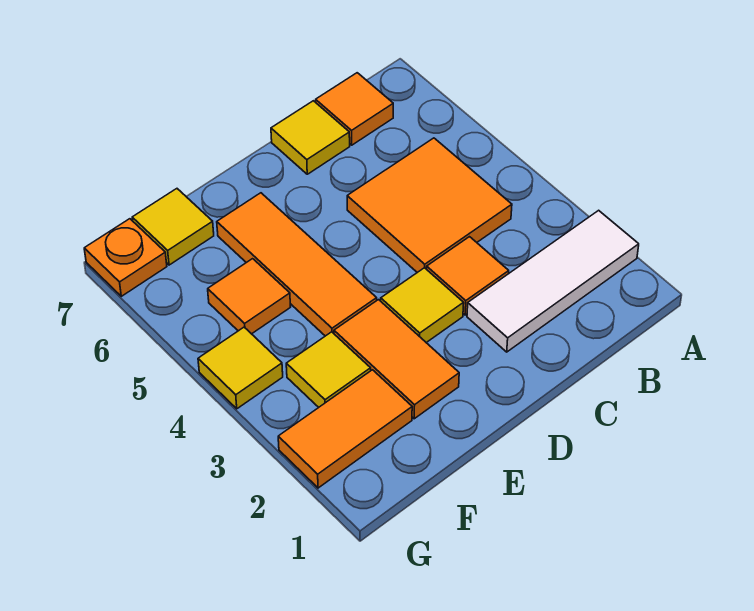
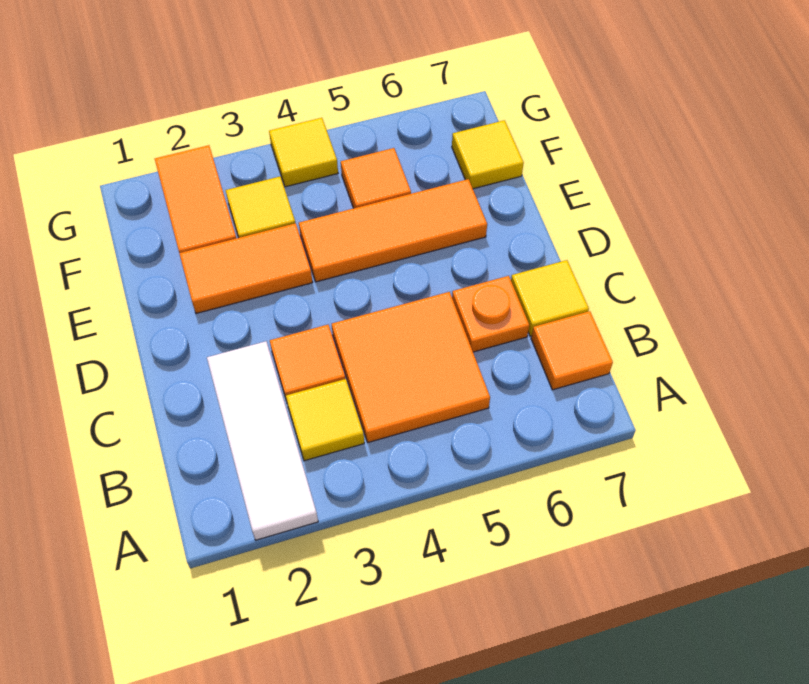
yellow 1x1 tile [381,268,464,343] -> yellow 1x1 tile moved to [286,379,364,461]
orange 1x1 plate [84,219,167,296] -> orange 1x1 plate moved to [452,276,529,352]

